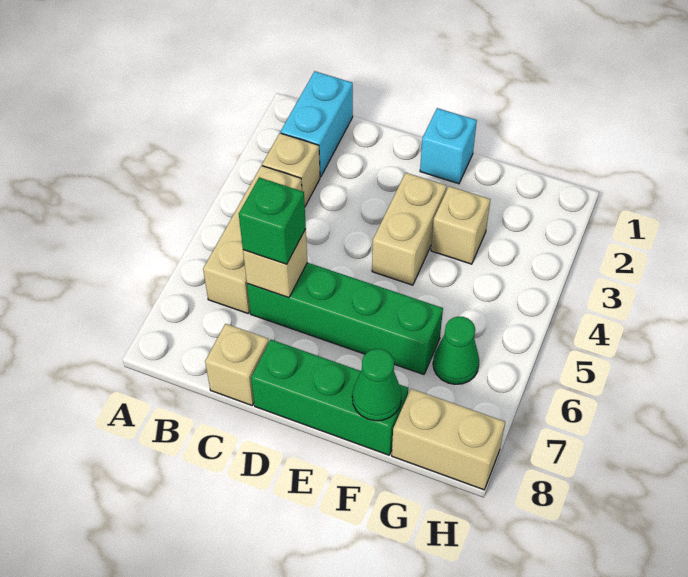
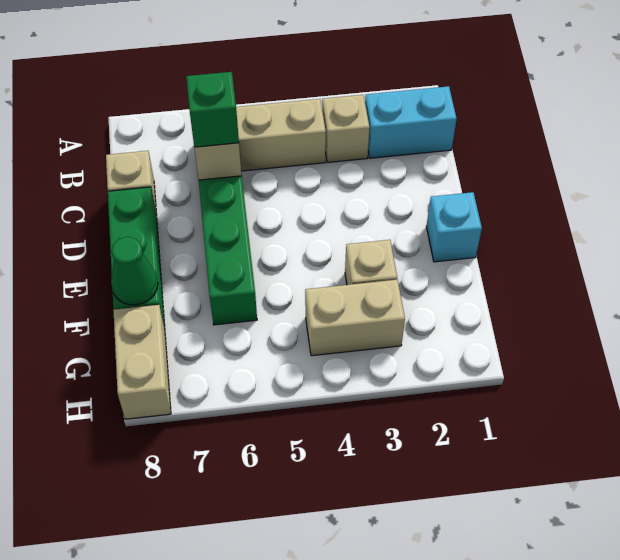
tan 1x2 brick [372,173,447,285] -> tan 1x2 brick moved to [305,280,405,356]
green 1x1 cone [433,317,479,384] -> none

